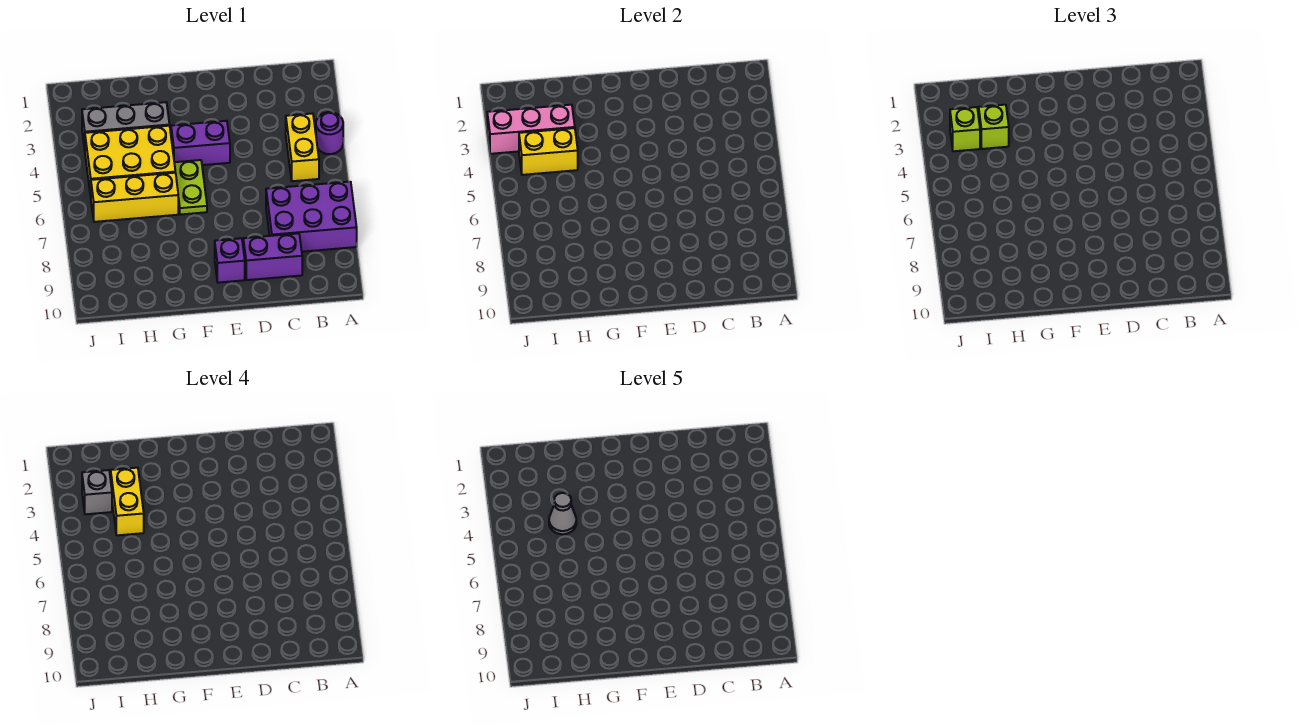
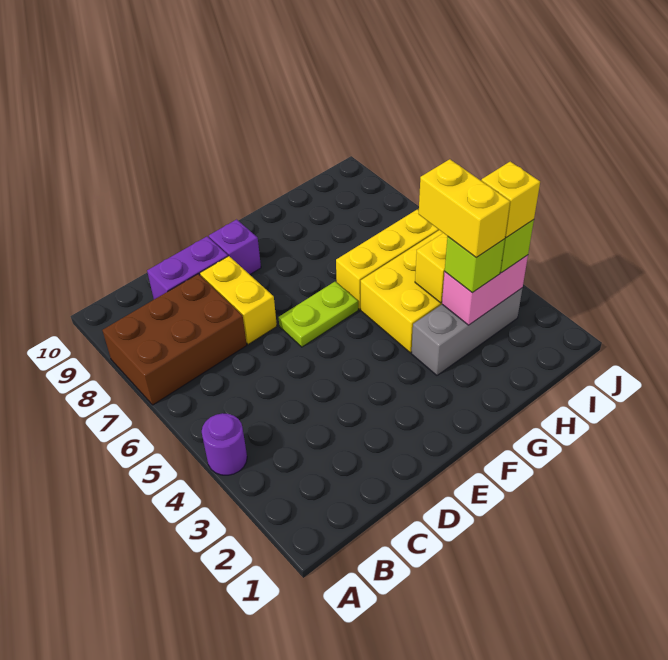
purple 2x3 brick [266,182,357,252] -> brown 2x3 brick [103,274,247,405]
yellow 1x2 brick [286,113,319,181] -> yellow 1x2 brick moved to [200,256,277,344]
purple 1x2 brick [171,121,230,165] -> none
lime 1x2 plate [174,160,207,215] -> lime 1x2 plate turned to [278,282,358,347]
pink 1x3 brick [487,105,575,154] -> pink 1x2 brick [442,255,528,325]
grey 1x1 cone [549,493,576,534] -> none
grey 1x1 brick [82,470,112,514] -> yellow 1x1 brick [481,162,540,237]

